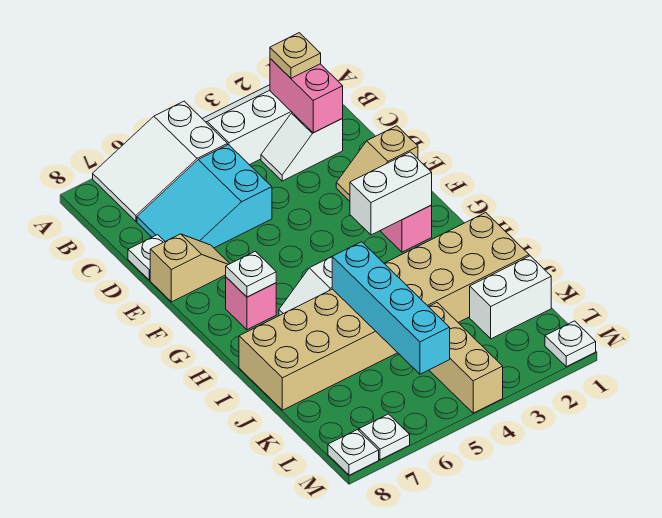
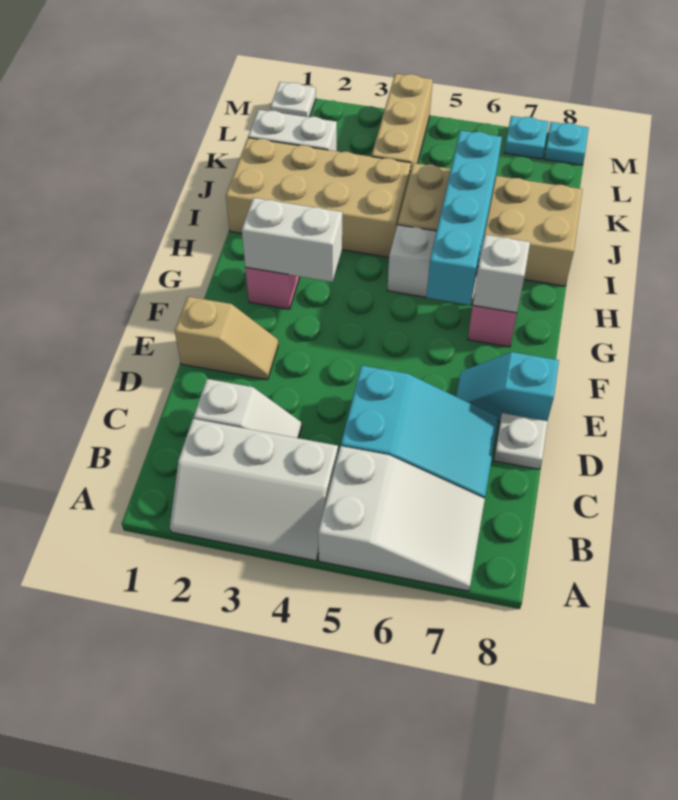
pink 1x2 brick [270,59,343,133] -> none
tan 1x1 plate [270,33,321,78] -> none
tan 1x2 slope [150,234,230,302] -> cyan 1x2 slope [456,352,559,421]
white 1x1 plate [226,251,276,297] -> white 1x1 brick [473,235,530,313]
cyan 1x4 brick [332,242,450,374] -> cyan 1x4 brick moved to [426,131,502,305]
white 1x1 plate [359,414,410,460] -> cyan 1x1 plate [504,116,549,159]
white 1x1 plate [328,430,379,475] -> cyan 1x1 plate [544,122,589,165]

